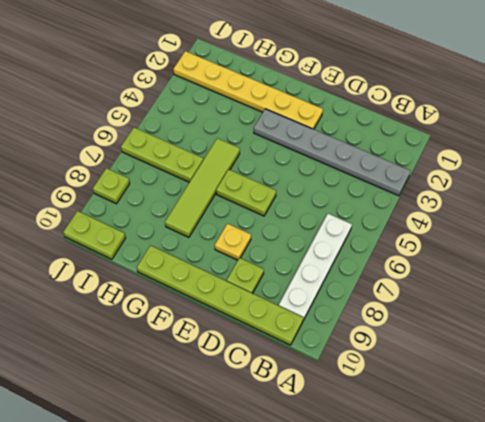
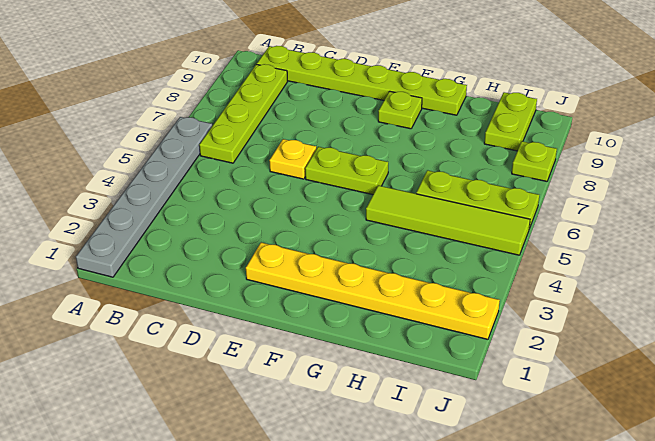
grey 1x6 plate [254,109,410,196] -> grey 1x6 plate turned to [76,117,212,277]
white 1x4 plate [279,214,352,320] -> lime 1x4 plate [199,64,288,163]
lime 1x1 plate [227,258,264,293] -> lime 1x1 plate moved to [378,91,422,129]
yellow 1x1 plate [215,224,251,260] -> yellow 1x1 plate moved to [269,139,316,179]
lime 1x4 tile [165,138,240,237] -> lime 1x4 tile turned to [366,185,530,255]
lime 1x2 plate [63,211,126,259] -> lime 1x2 plate turned to [484,92,537,151]

